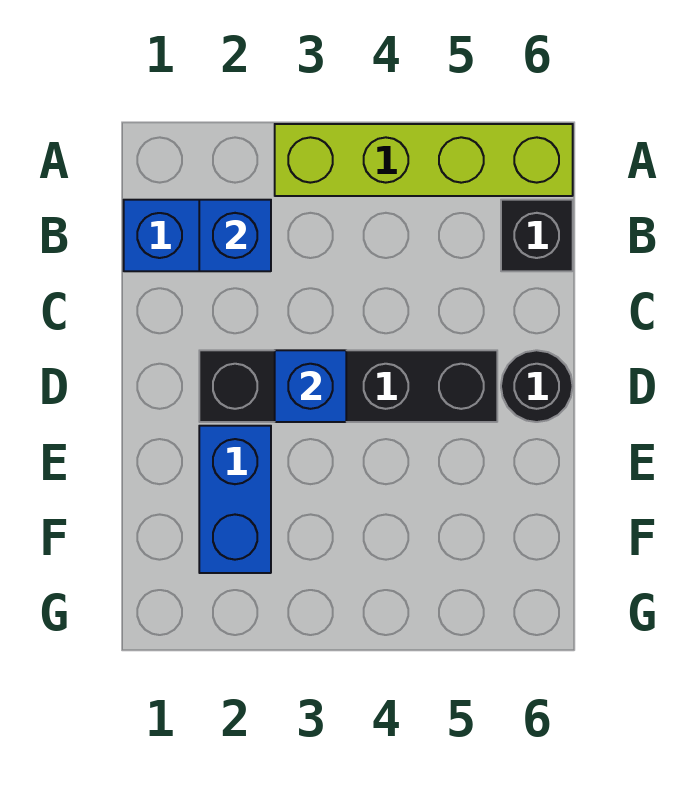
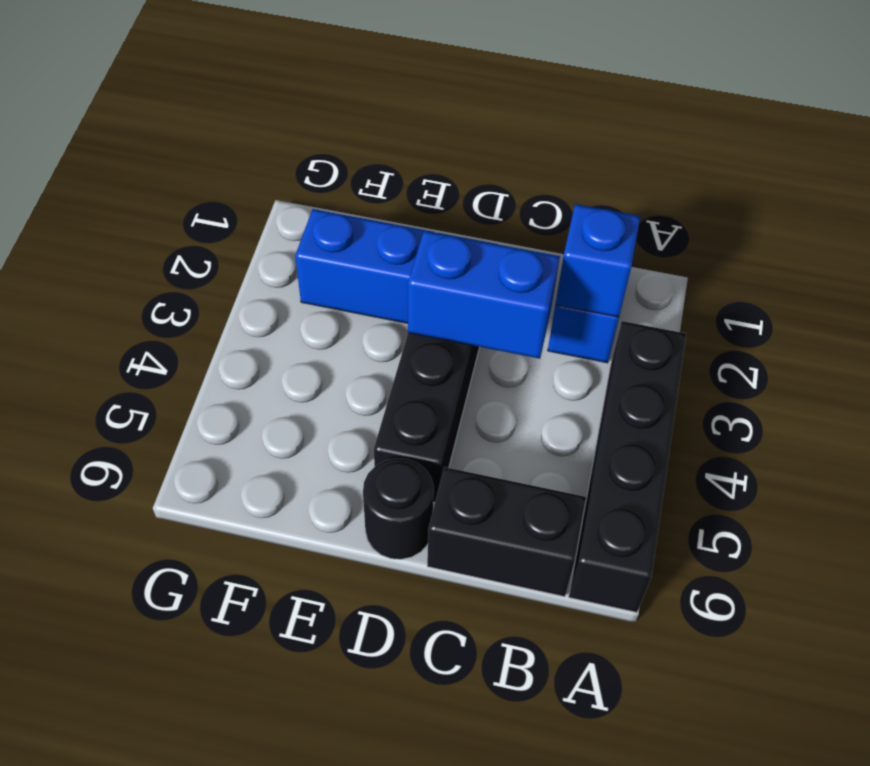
lime 1x4 brick [275,124,573,196] -> black 1x4 brick [569,321,686,612]
black 1x1 brick [501,200,573,271] -> black 1x2 brick [427,467,586,597]
blue 1x1 brick [275,350,346,422] -> blue 1x2 brick [408,231,560,359]

